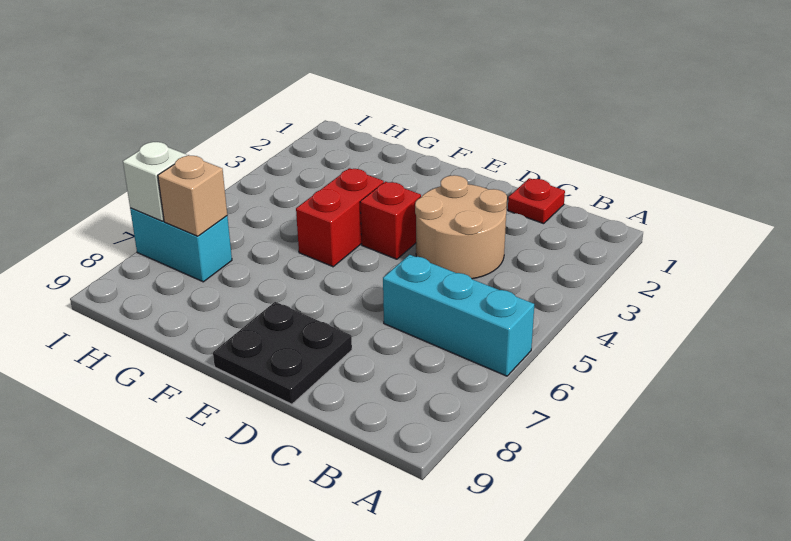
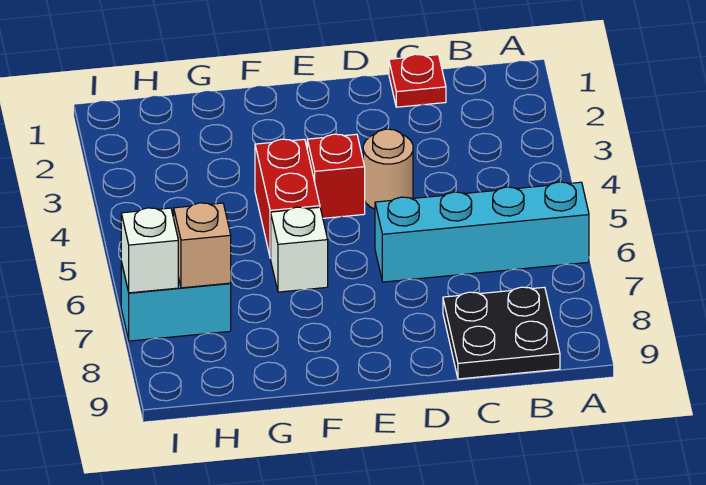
cyan 1x3 brick [383,255,534,376] -> cyan 1x4 brick [375,182,589,282]
tan 2x2 round brick [415,175,507,279] -> tan 1x1 round brick [363,129,413,209]
black 2x2 plate [213,302,352,404] -> black 2x2 plate moved to [443,287,560,379]
none -> white 1x1 brick [271,207,328,292]

